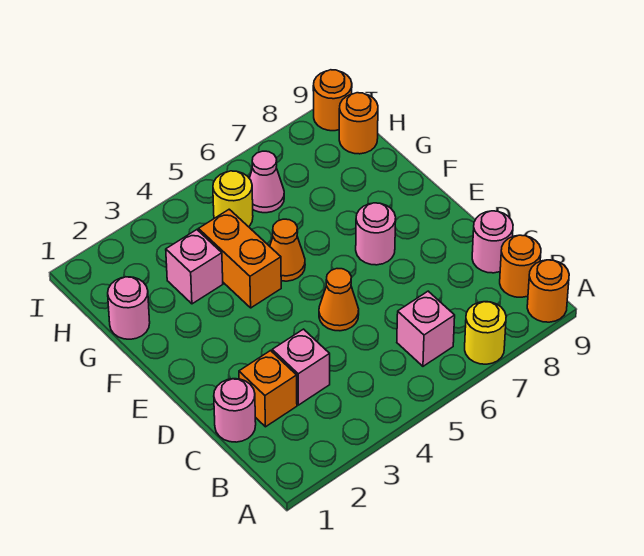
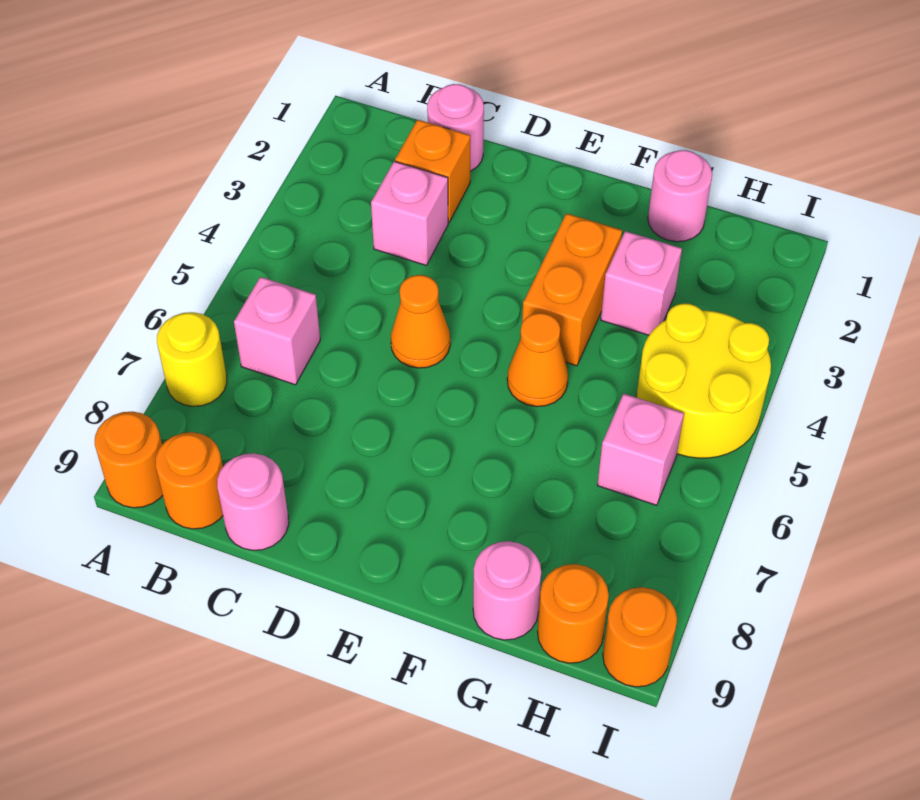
pink 1x1 round brick [356,203,396,265] -> pink 1x1 round brick moved to [473,541,541,640]
orange 1x2 brick [199,209,281,308] -> orange 1x2 brick turned to [522,213,622,366]
yellow 1x1 round brick [213,171,253,227] -> yellow 2x2 round brick [636,304,771,458]
pink 1x1 cone [249,151,284,213] -> pink 1x1 brick [597,394,684,505]

